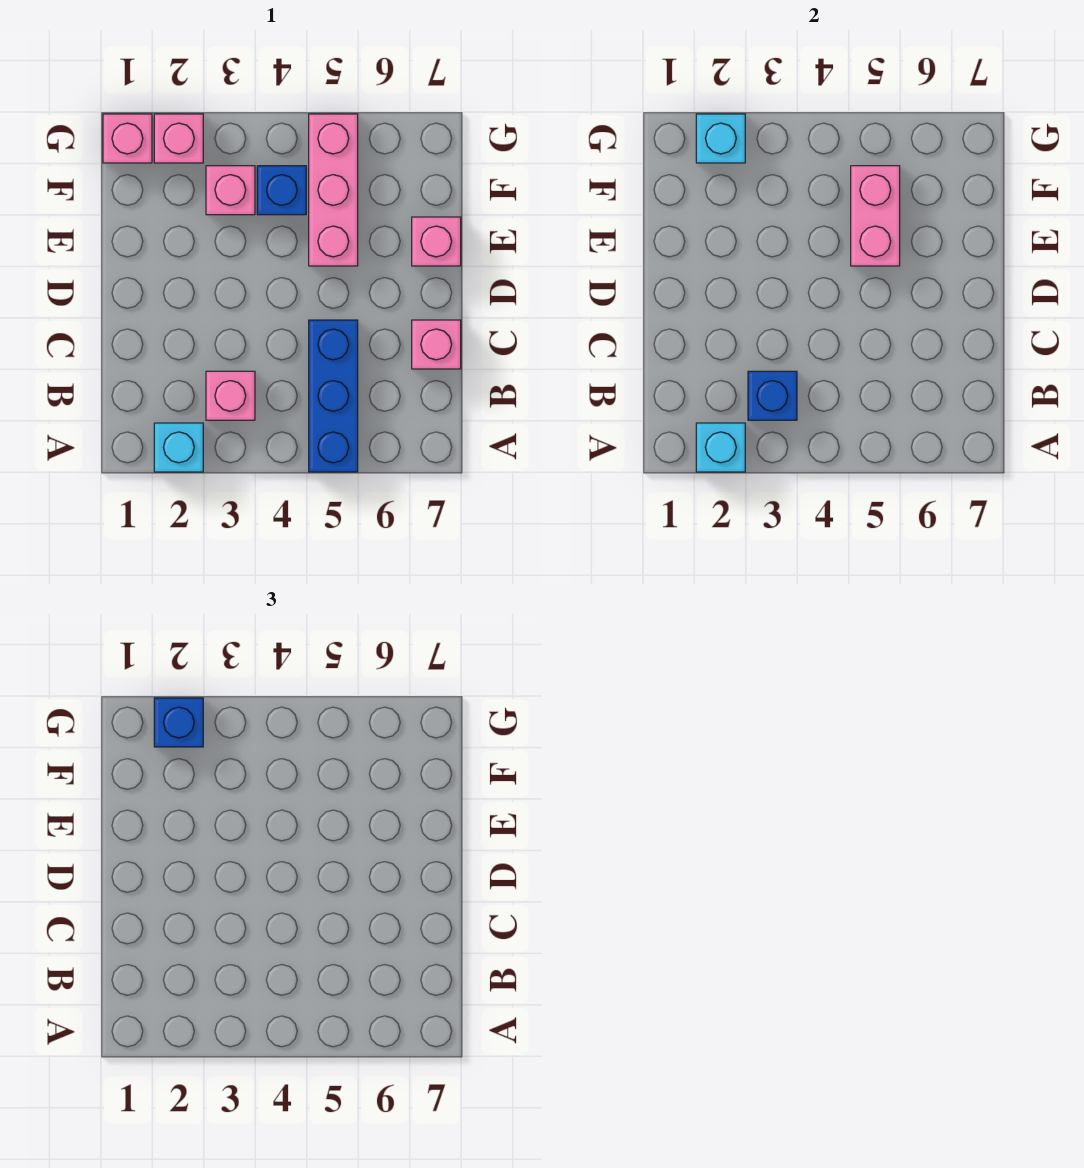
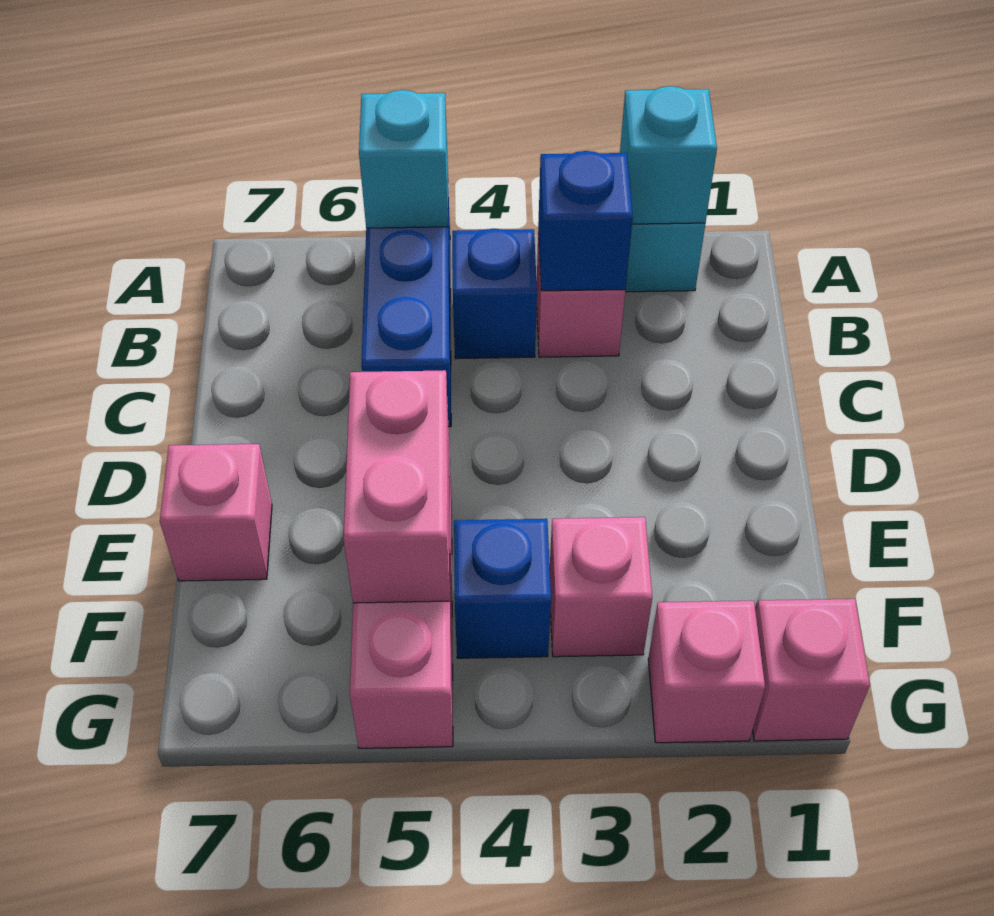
pink 1x1 brick [412,320,461,369] -> none
cyan 1x1 brick [696,114,745,163] -> cyan 1x1 brick moved to [359,90,448,228]
blue 1x1 brick [154,698,203,747] -> blue 1x1 brick moved to [452,229,537,359]

